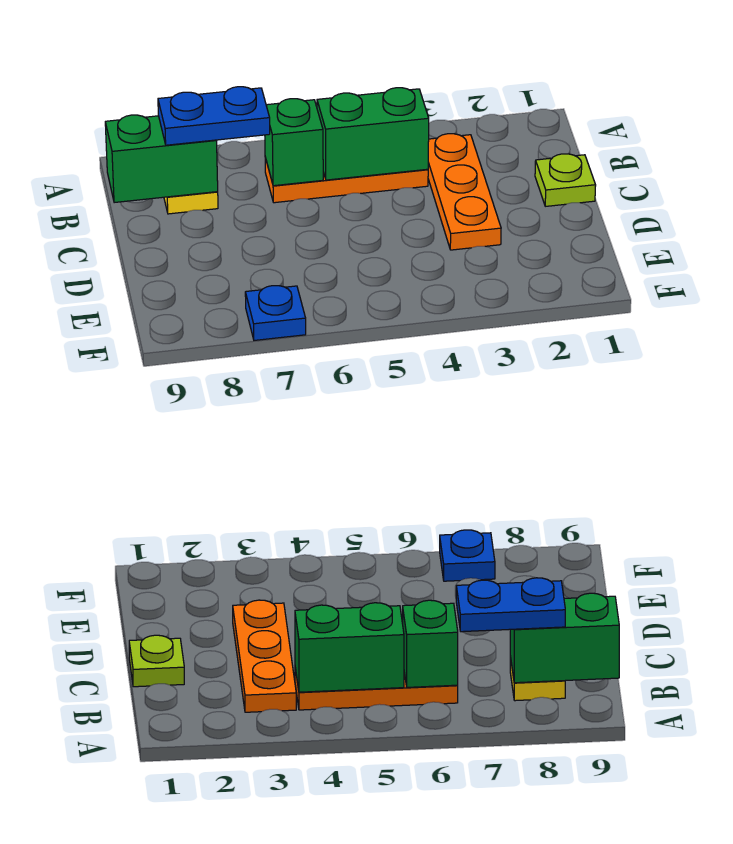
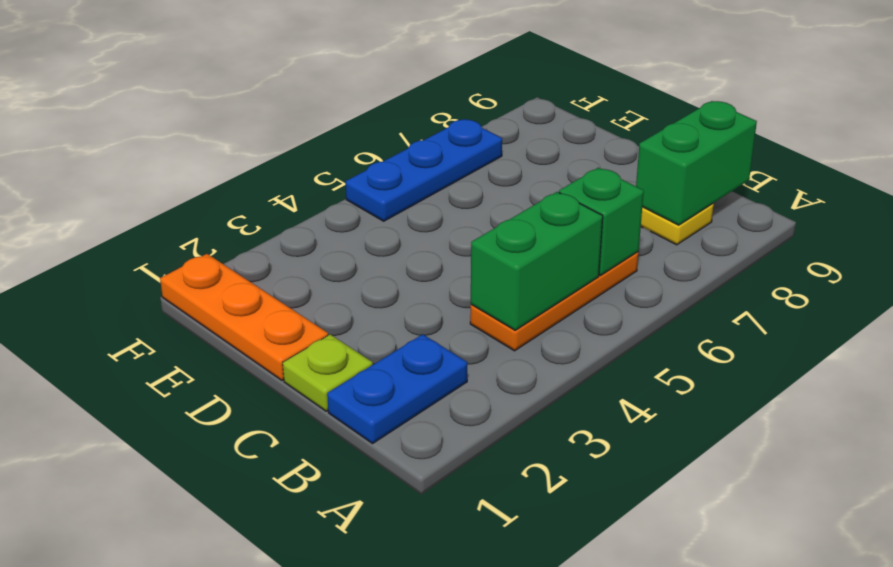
orange 1x3 plate [428,134,501,250] -> orange 1x3 plate moved to [160,254,328,380]
blue 1x2 plate [158,87,270,145] -> blue 1x2 plate moved to [327,334,467,444]
blue 1x1 plate [245,286,306,340] -> blue 1x3 plate [346,119,502,221]

